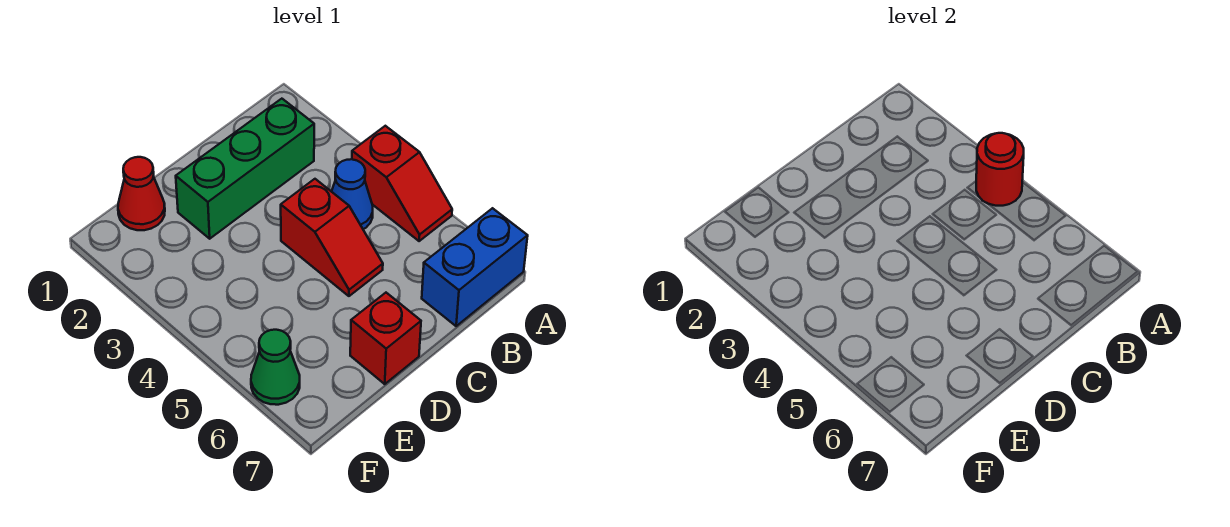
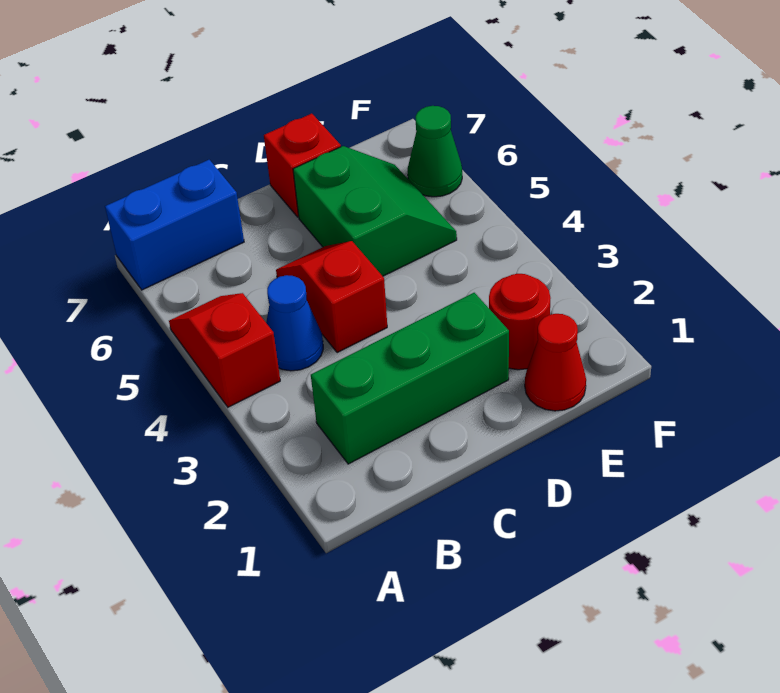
red 1x1 round brick [976,133,1024,206] -> red 1x1 round brick moved to [489,274,550,370]
none -> green 2x2 slope [293,146,457,276]

